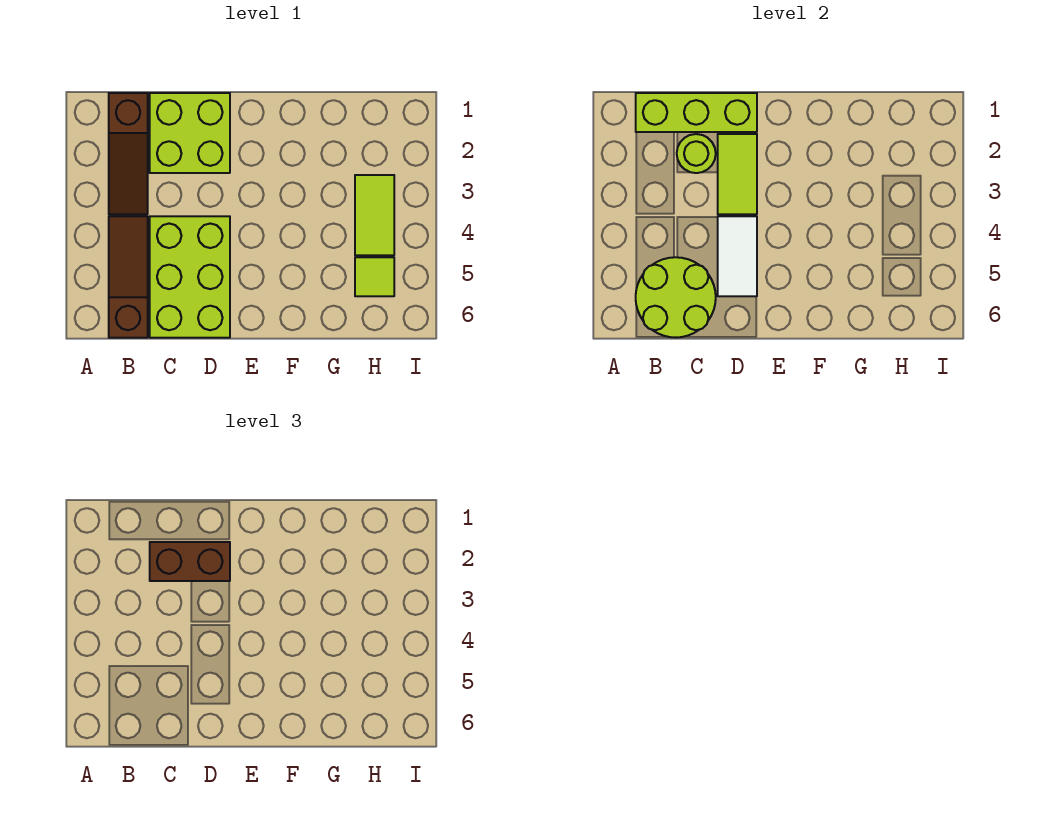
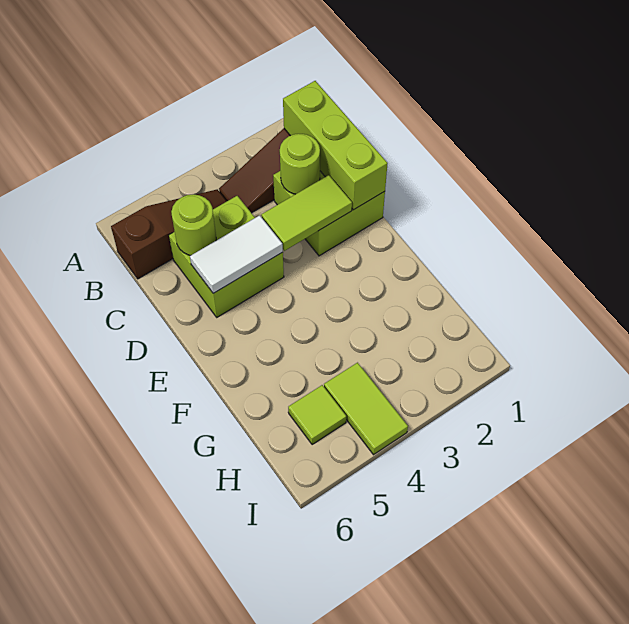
lime 2x2 round brick [636,257,716,338] -> lime 1x1 round brick [171,194,216,255]
brown 1x2 brick [150,542,230,581] -> none
lime 2x3 brick [150,216,230,338] -> lime 2x2 brick [169,196,284,317]
lime 1x2 tile [355,175,394,255] -> lime 1x2 tile turned to [324,363,408,455]

